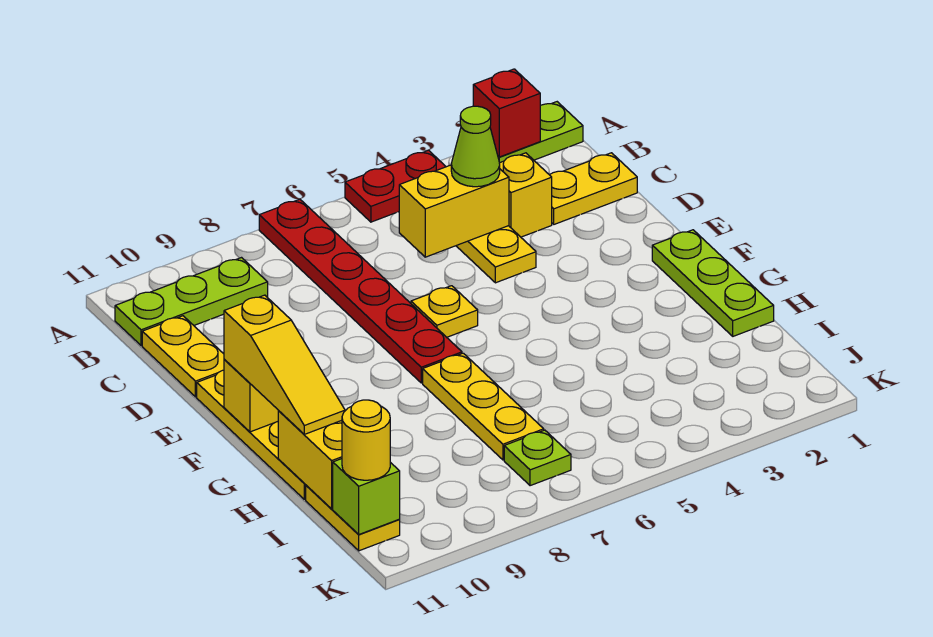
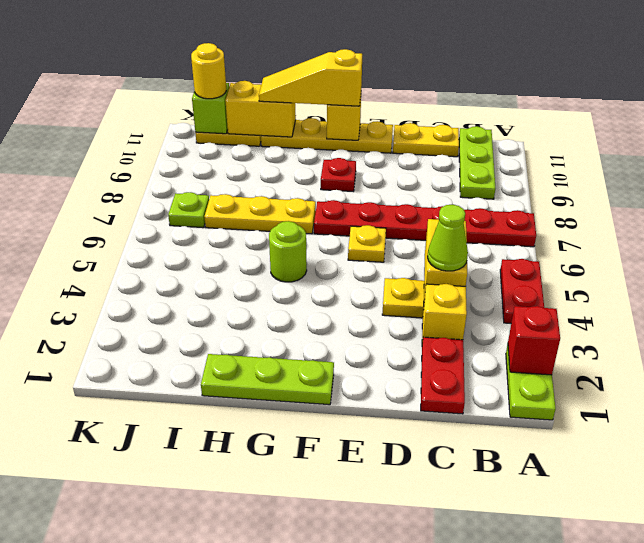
yellow 1x2 plate [550,153,637,224] -> red 1x2 plate [421,337,465,414]
none -> red 1x1 plate [321,158,356,191]
none -> lime 1x1 round brick [269,221,307,282]

